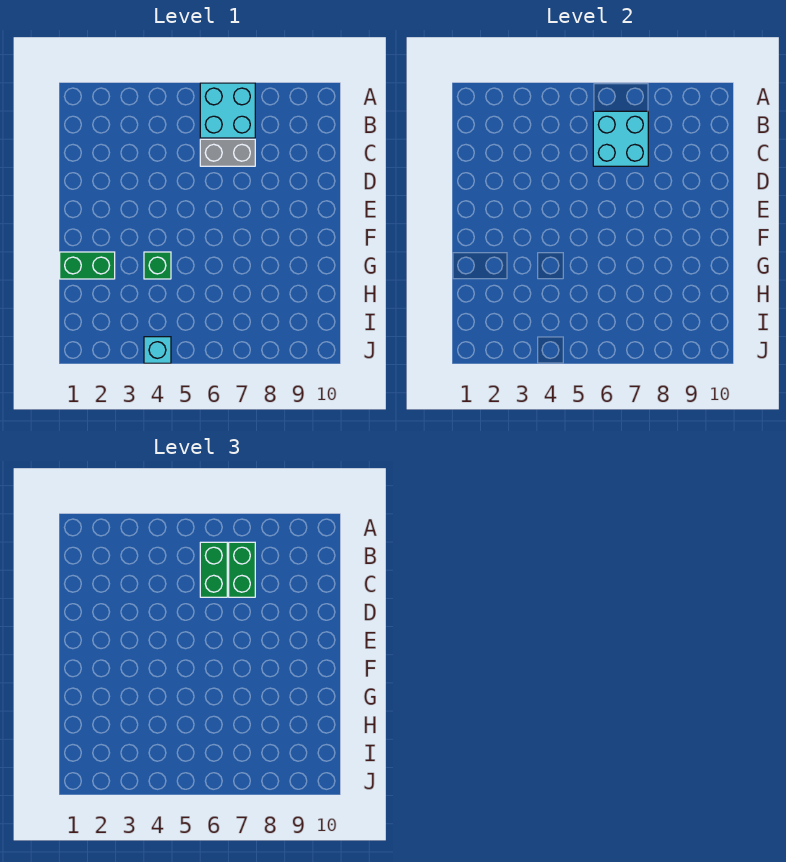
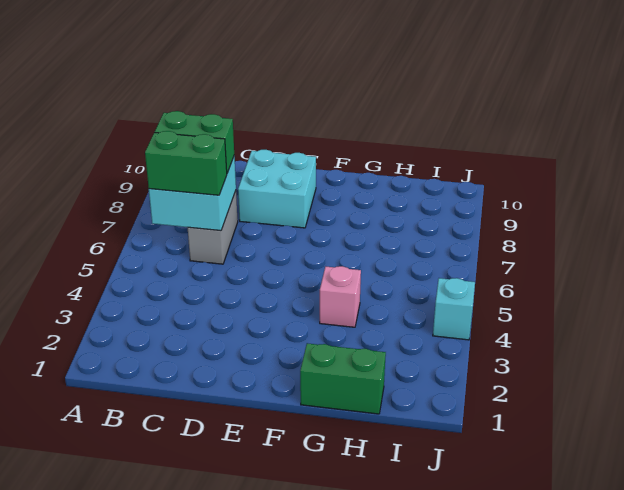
cyan 2x2 brick [200,83,255,138] -> cyan 2x2 brick moved to [238,150,316,228]
green 1x2 brick [60,252,115,279] -> green 1x2 brick turned to [300,343,386,414]
green 1x1 brick [144,252,171,279] -> pink 1x1 brick [320,266,361,327]

